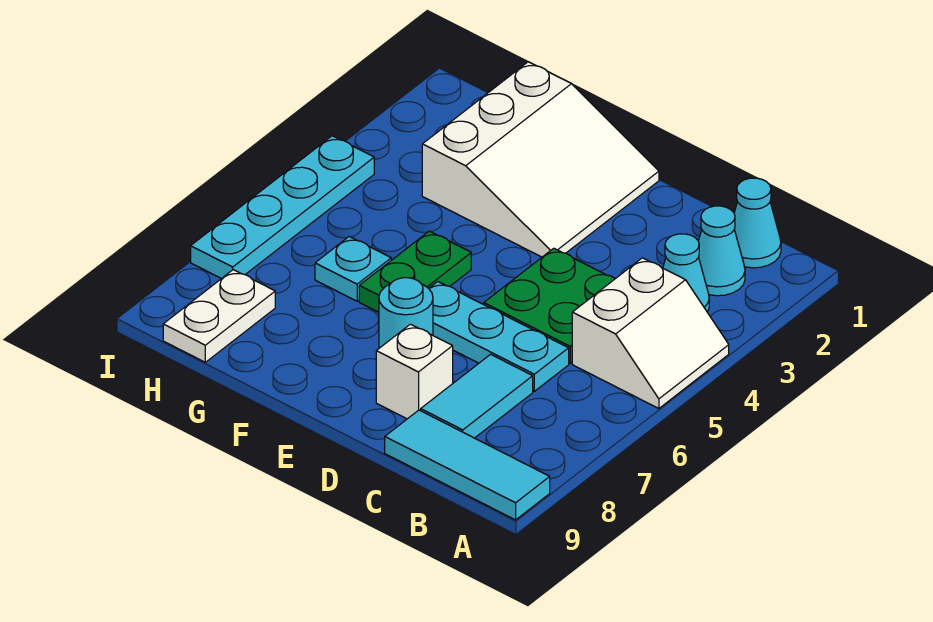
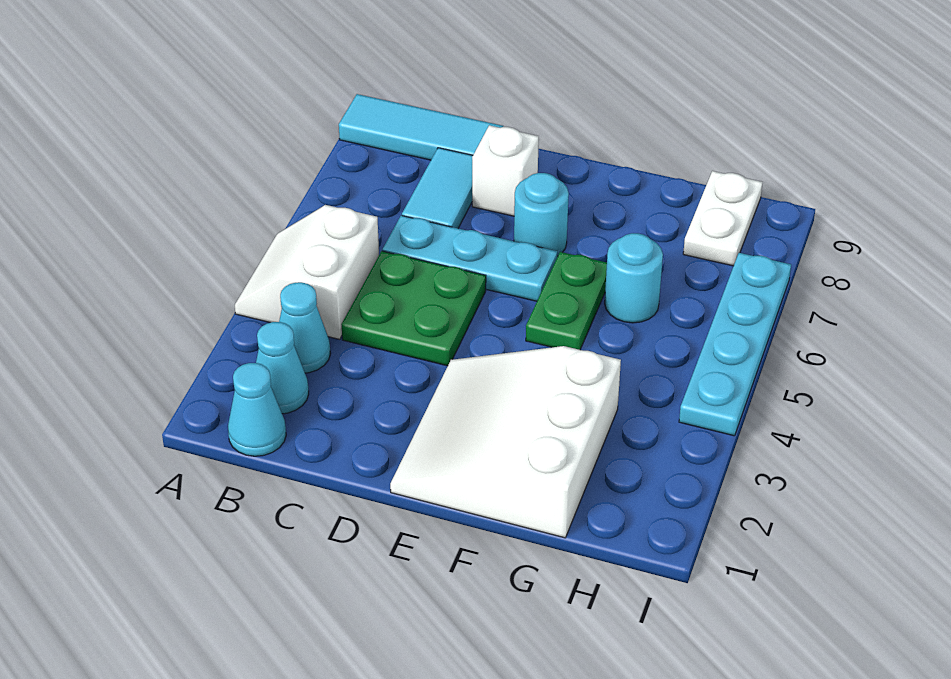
cyan 1x1 plate [315,237,391,301] -> cyan 1x1 round brick [605,233,663,323]

